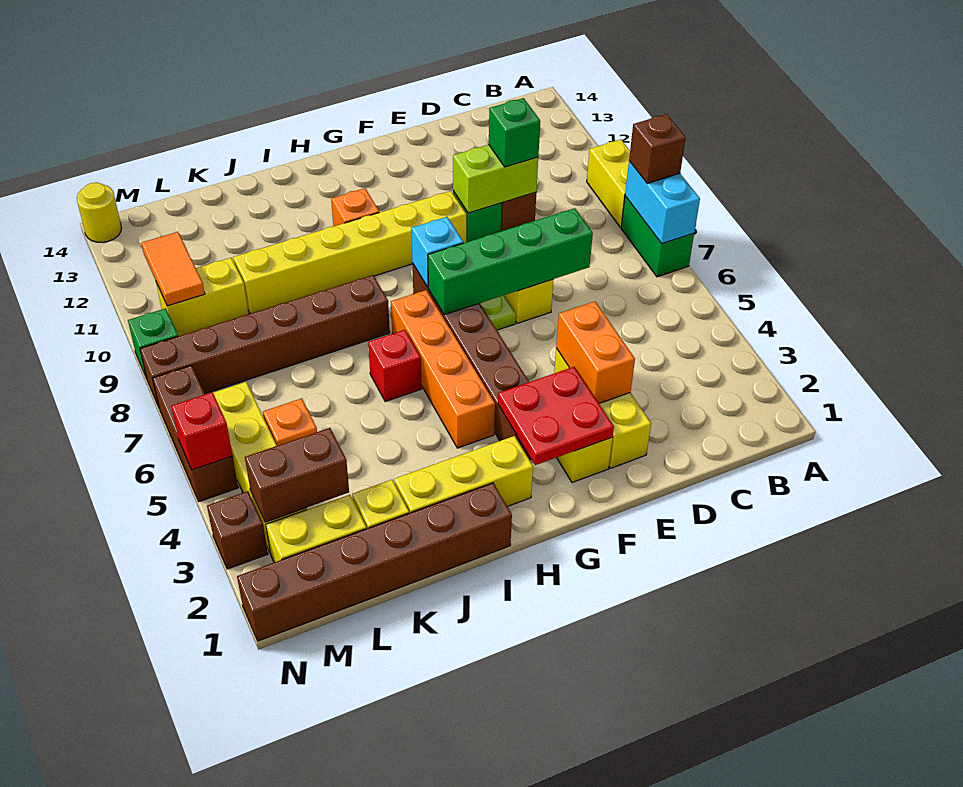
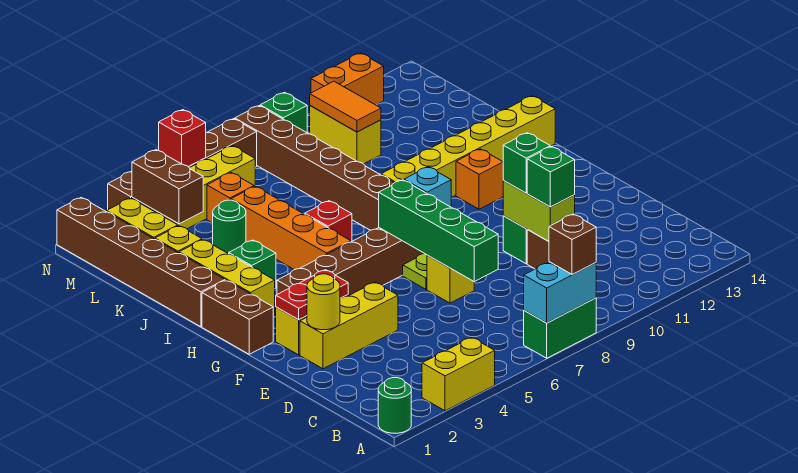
none -> green 1x1 round brick [378,378,411,433]
yellow 1x2 brick [587,139,630,227] -> yellow 1x2 brick moved to [422,337,495,411]
orange 1x2 brick [556,301,635,403] -> orange 1x2 brick moved to [311,53,384,105]
none -> green 1x1 brick [503,133,550,193]
red 2x2 plate [498,367,614,465] -> red 1x2 plate [276,270,348,320]
yellow 1x6 brick [233,191,466,314] -> yellow 1x6 brick turned to [381,96,555,197]
none -> brown 1x2 brick [202,280,273,354]
orange 1x4 brick [391,290,495,448] -> orange 1x4 brick turned to [231,186,351,270]
none -> green 1x1 brick [229,240,276,288]
none -> green 1x1 round brick [213,200,246,254]
orange 1x2 tile [141,232,205,306] -> orange 1x2 tile turned to [310,81,381,132]
yellow 1x1 round brick [77,183,122,242] -> yellow 1x1 round brick moved to [307,274,340,330]

